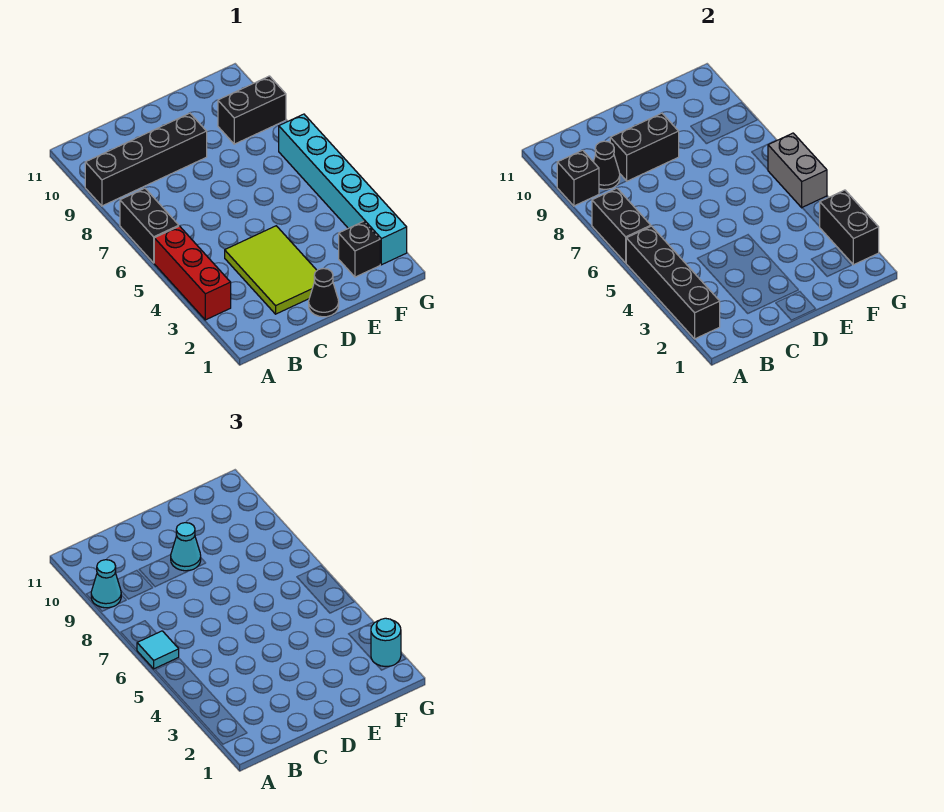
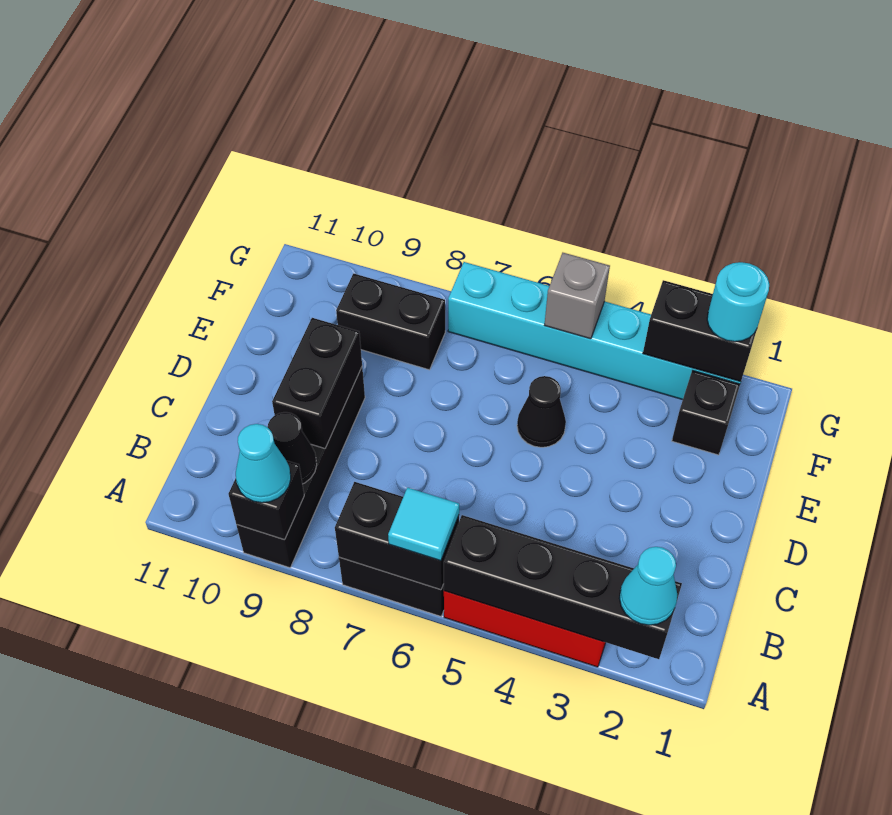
lime 2x3 tile [225,226,317,314] -> none
black 1x1 cone [309,268,339,317] -> black 1x1 cone moved to [517,376,566,447]
cyan 1x1 cone [171,523,201,571] -> cyan 1x1 cone moved to [619,547,677,625]
black 1x2 brick [218,76,286,144] -> black 1x2 brick turned to [336,274,445,370]
grey 1x2 brick [768,133,827,208] -> grey 1x1 brick [545,253,610,339]

